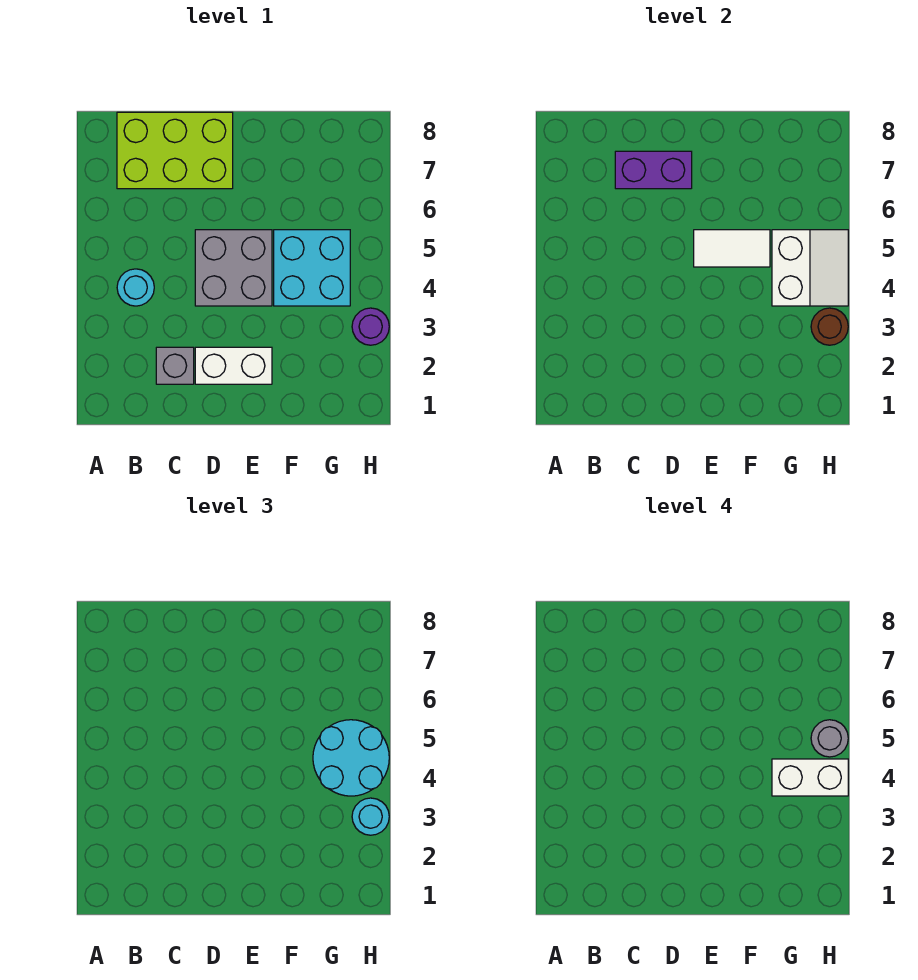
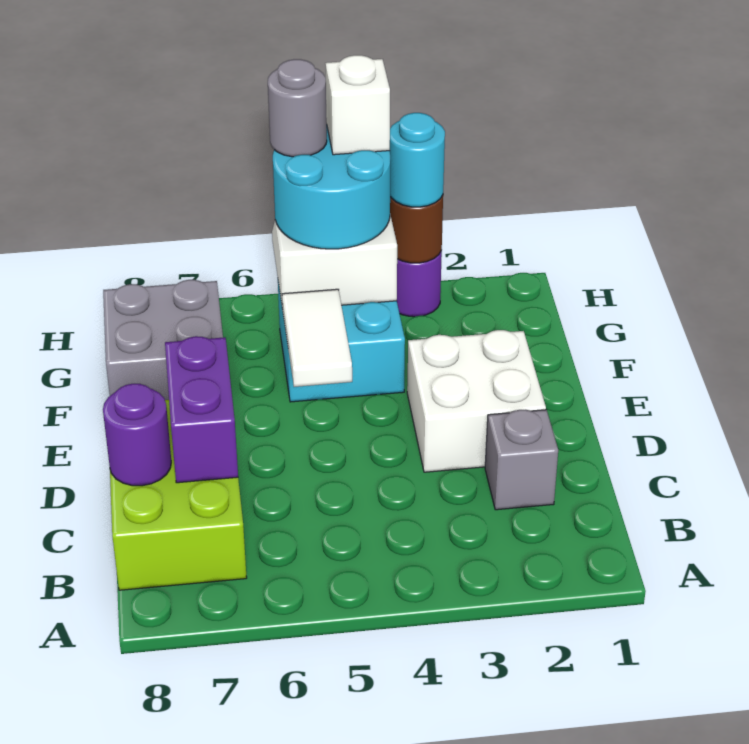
cyan 1x1 round brick [117,269,154,306] -> none
none -> purple 1x1 round brick [103,384,171,486]
white 1x2 brick [195,347,272,384] -> white 2x2 brick [407,330,546,472]
grey 2x2 brick [195,230,272,306] -> grey 2x2 brick moved to [103,280,223,400]
white 1x2 brick [772,759,848,796] -> white 1x1 brick [325,55,390,155]

